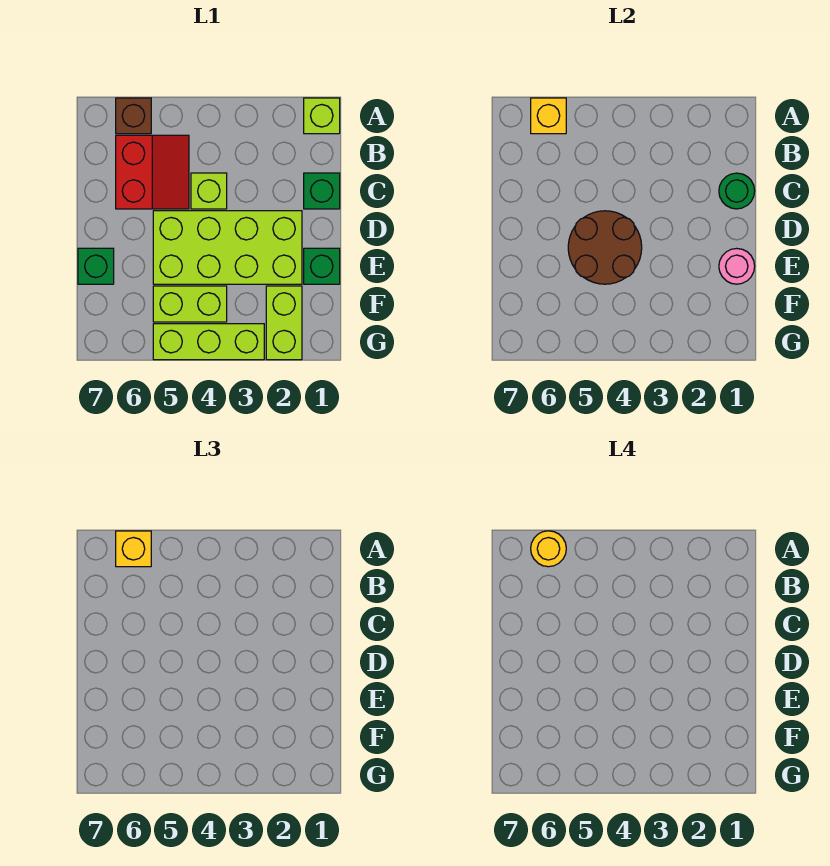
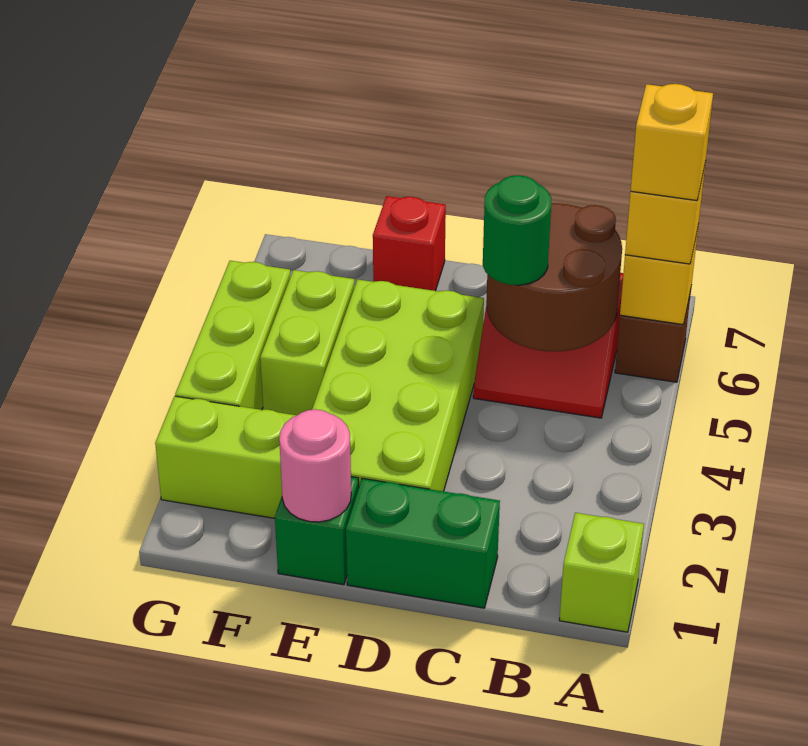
yellow 1x1 round brick [531,531,566,567] -> yellow 1x1 brick [631,84,713,201]
green 1x1 brick [304,173,340,209] -> green 1x2 brick [346,478,500,608]
green 1x1 round brick [719,173,755,209] -> green 1x1 round brick moved to [483,175,551,285]
lime 1x1 brick [191,173,227,209] -> none
brown 2x2 round brick [568,211,642,284] -> brown 2x2 round brick moved to [486,203,622,351]
green 1x1 brick [78,248,114,284] -> red 1x1 brick [373,196,446,291]

